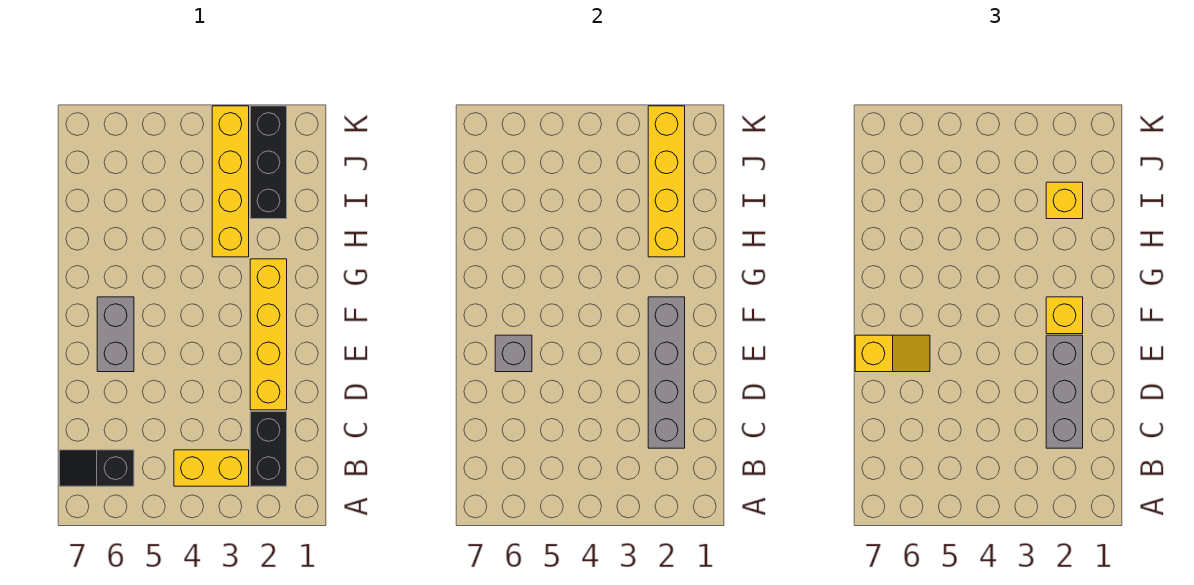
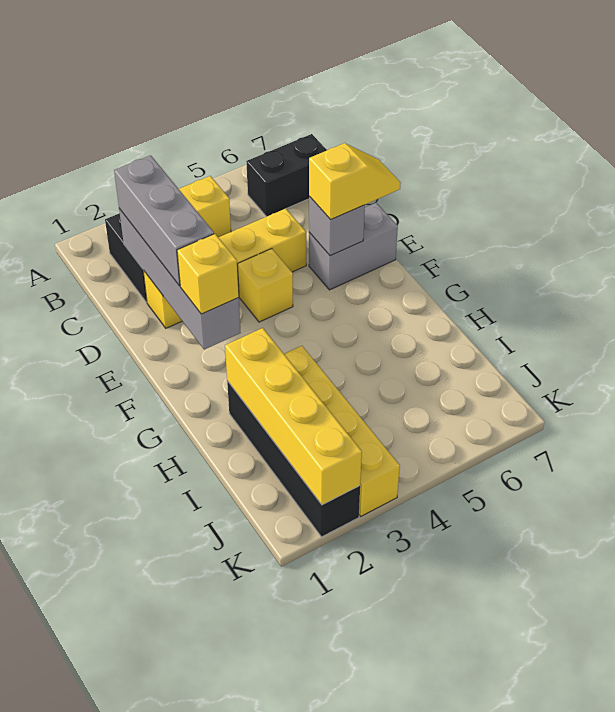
black 1x2 slope [59,450,134,486] -> black 1x2 brick [246,134,327,217]
yellow 1x4 brick [250,259,287,410] -> yellow 1x4 brick turned to [143,209,306,328]
grey 1x2 brick [97,297,134,372] -> grey 1x2 brick turned to [309,203,398,290]
yellow 1x2 slope [855,335,930,372] -> yellow 1x2 slope turned to [309,143,401,220]
black 1x3 brick [250,106,287,219] -> black 1x4 brick [227,381,360,537]
yellow 1x1 brick [1046,182,1083,219] -> yellow 1x1 brick moved to [237,249,293,322]

